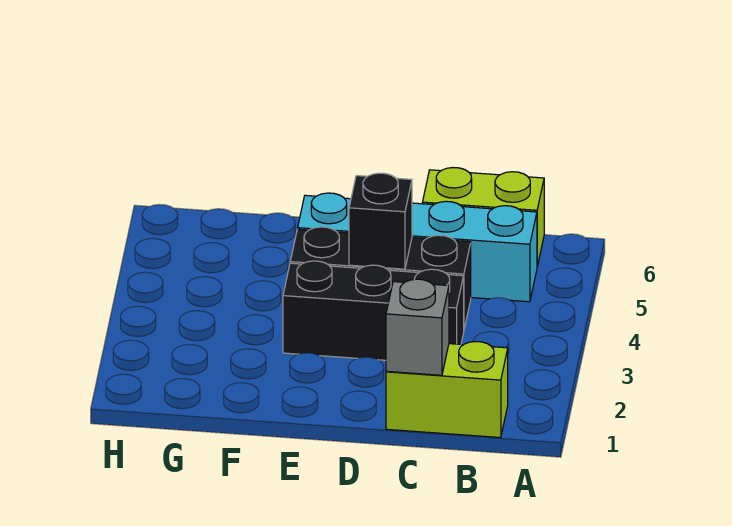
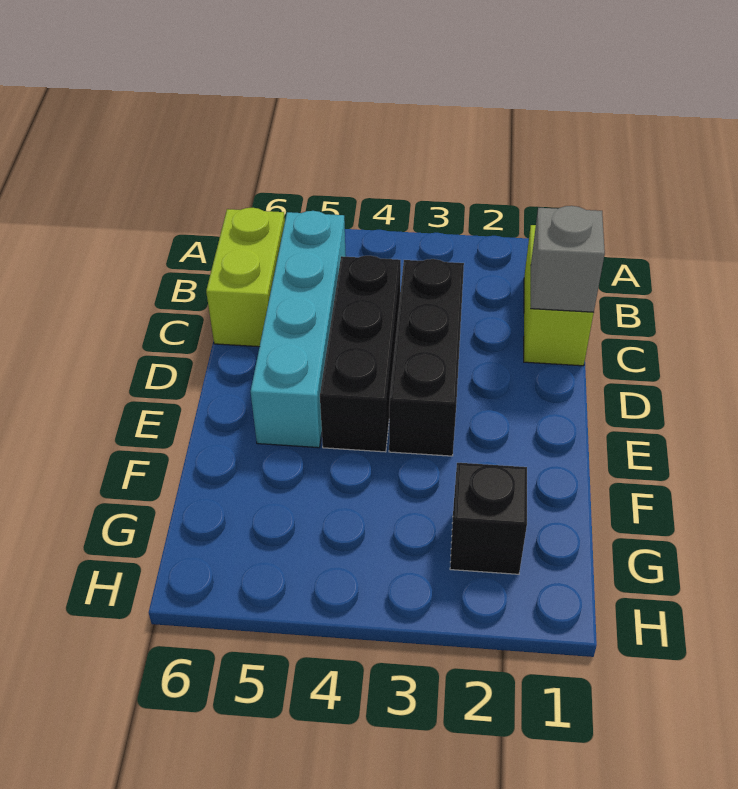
black 1x1 brick [349,173,412,269] -> black 1x1 brick moved to [450,463,527,574]

